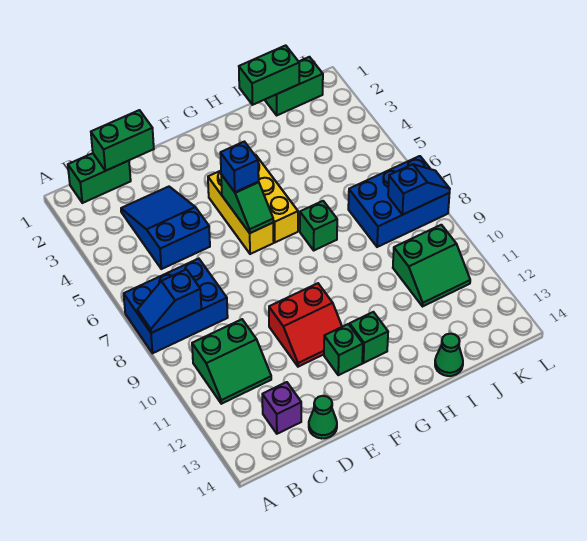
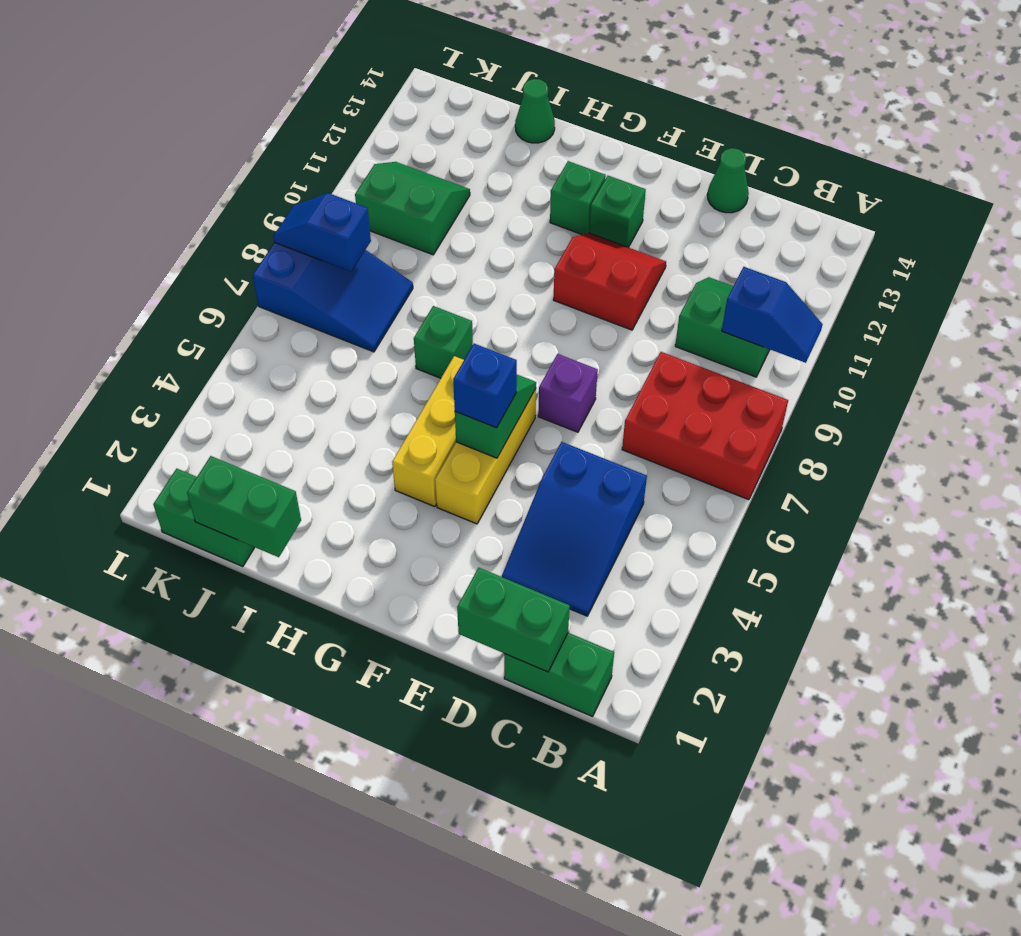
blue 2x3 brick [124,259,228,353] -> red 2x3 brick [622,352,788,500]
blue 1x2 slope [137,269,201,333] -> blue 1x2 slope moved to [722,267,823,363]
purple 1x1 brick [262,382,301,434] -> purple 1x1 brick moved to [538,354,598,432]
blue 2x3 brick [348,156,450,247] -> blue 2x3 slope [253,242,413,352]

